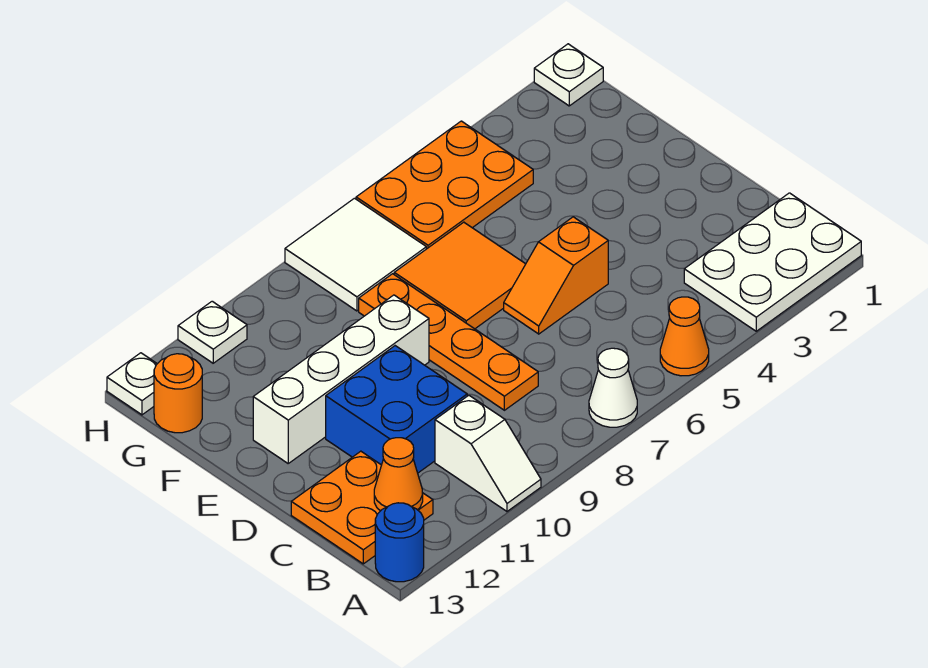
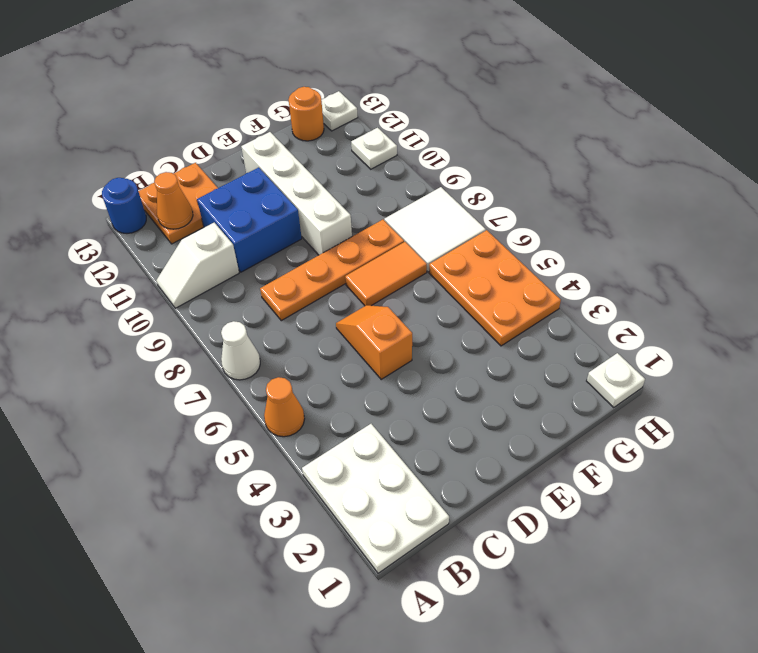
orange 2x2 tile [394,222,525,329] -> orange 1x2 tile [345,242,427,306]

